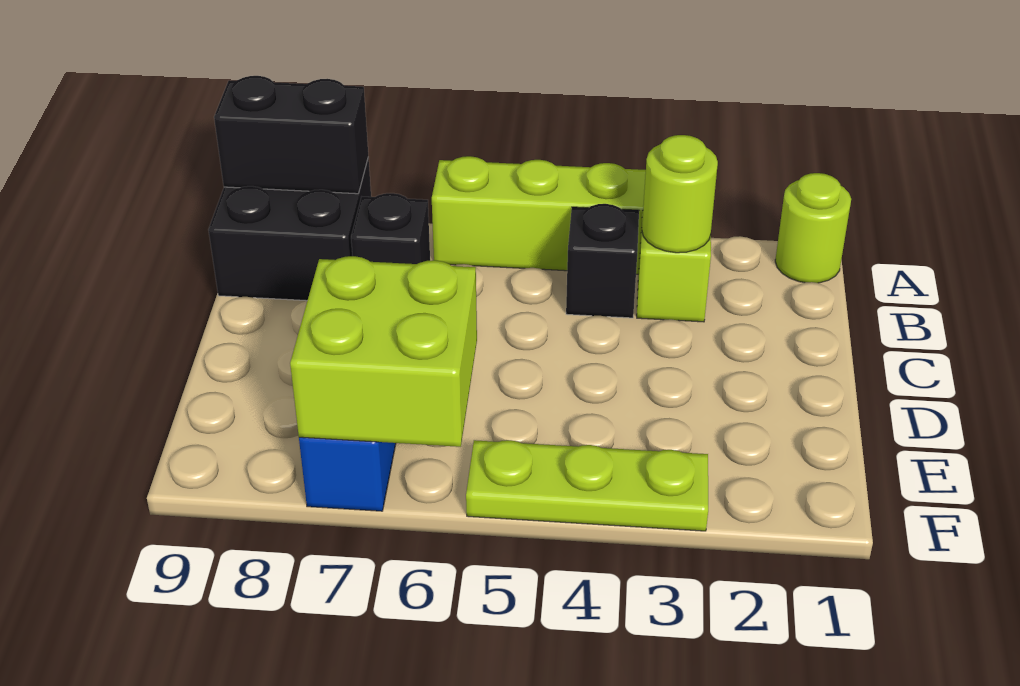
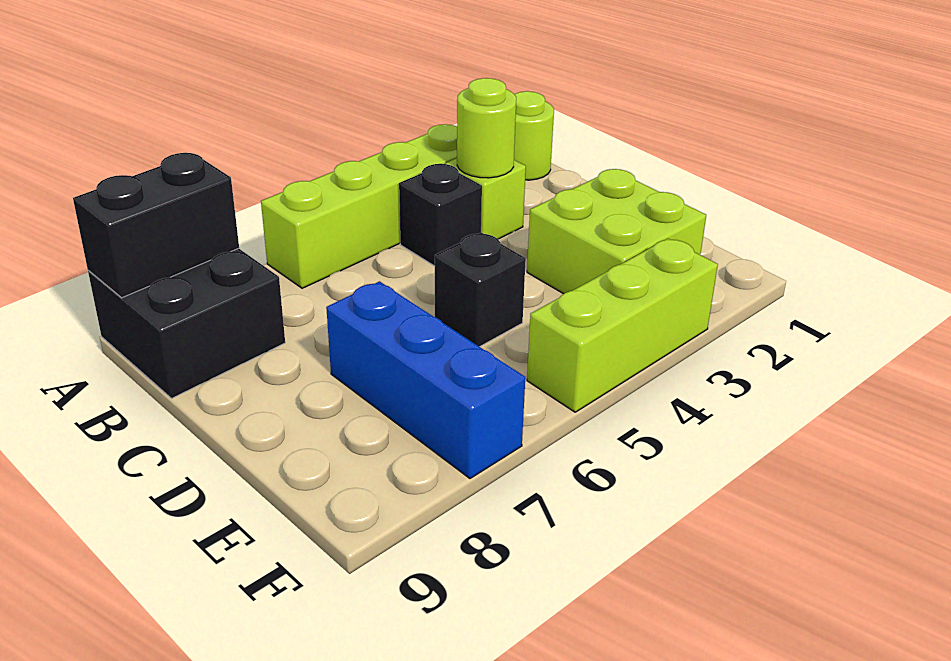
black 1x1 brick [351,193,430,264] -> black 1x1 brick moved to [435,233,526,347]
lime 2x2 brick [290,256,477,447] -> lime 2x2 brick moved to [527,169,706,294]
lime 1x3 plate [466,440,708,531] -> lime 1x3 brick [527,239,718,412]

